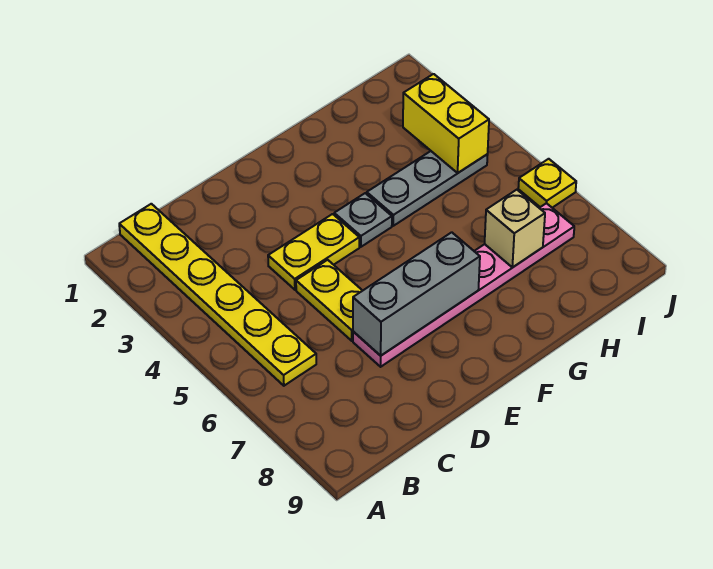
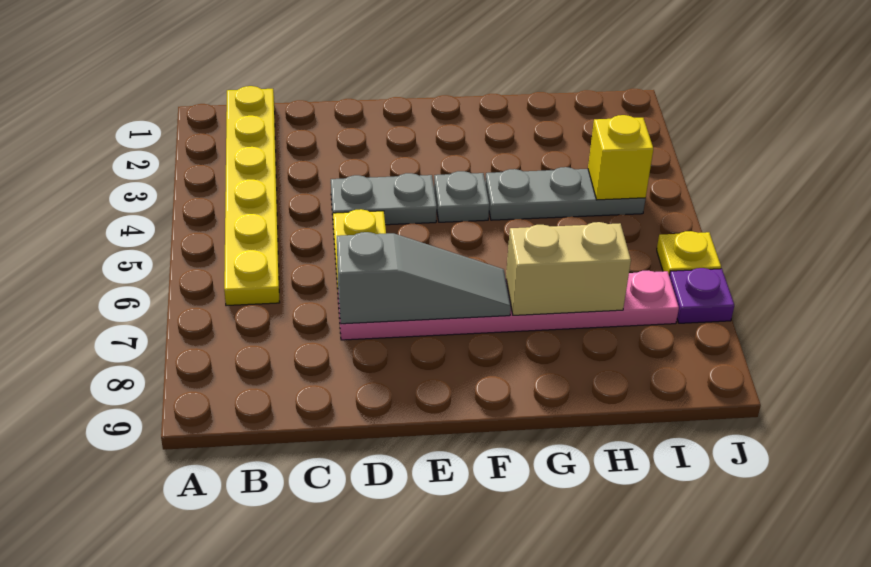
yellow 1x2 plate [268,214,359,290] -> grey 1x2 plate [331,173,437,225]
grey 1x3 brick [353,232,480,356] -> grey 1x3 slope [337,232,511,324]
tan 1x1 brick [485,190,545,267] -> tan 1x2 brick [506,222,631,315]
yellow 1x2 brick [403,74,489,173] -> yellow 1x1 brick [588,115,653,200]
none -> purple 1x1 plate [669,268,734,323]

